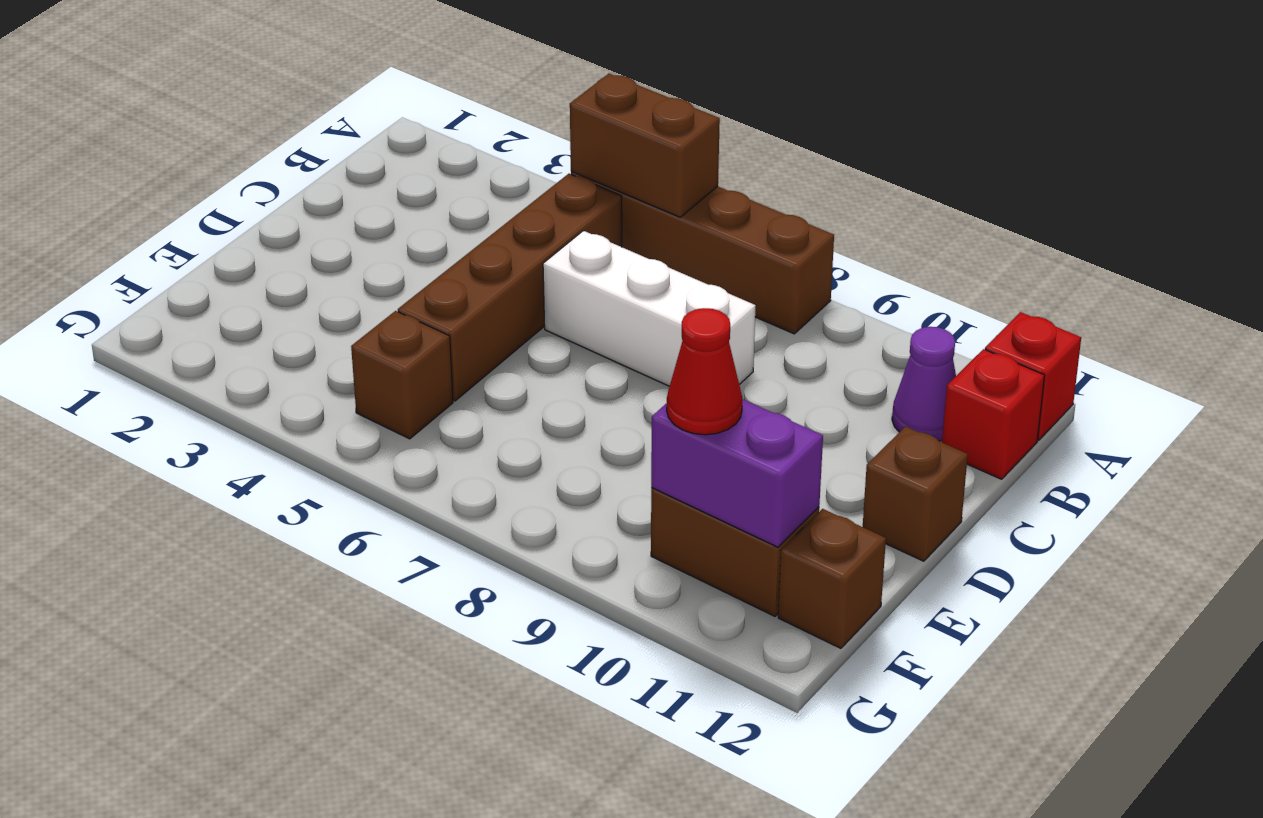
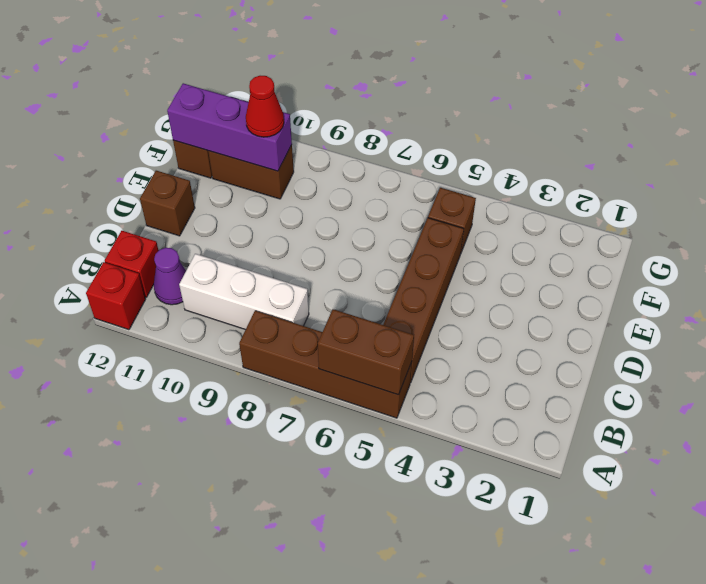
white 1x3 brick [543,231,756,386] -> white 1x3 brick moved to [179,254,309,330]
purple 1x2 brick [651,399,823,547] -> purple 1x3 brick [167,83,292,171]

